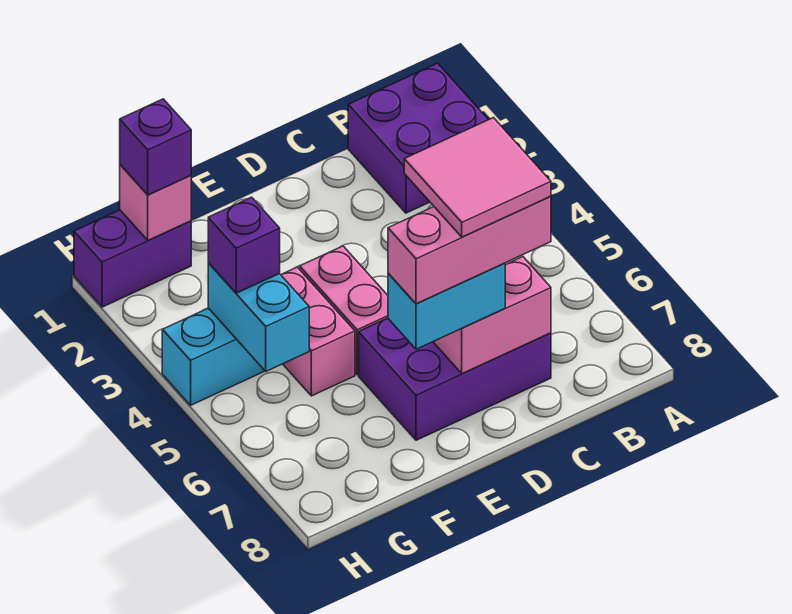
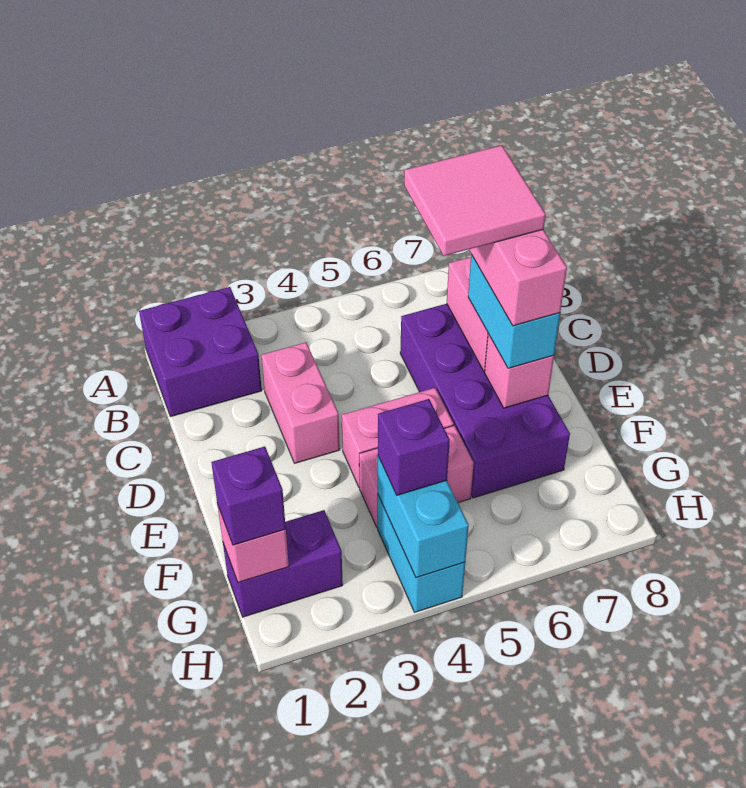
none -> pink 1x2 brick [261,342,340,463]
purple 2x3 brick [359,318,551,440] -> purple 2x4 brick [400,304,570,498]
none -> pink 1x1 brick [485,334,554,408]
purple 1x2 brick [74,210,191,307] -> purple 1x2 brick turned to [223,510,343,617]
cyan 1x2 brick [208,263,309,371] -> cyan 1x2 brick turned to [378,456,469,578]

